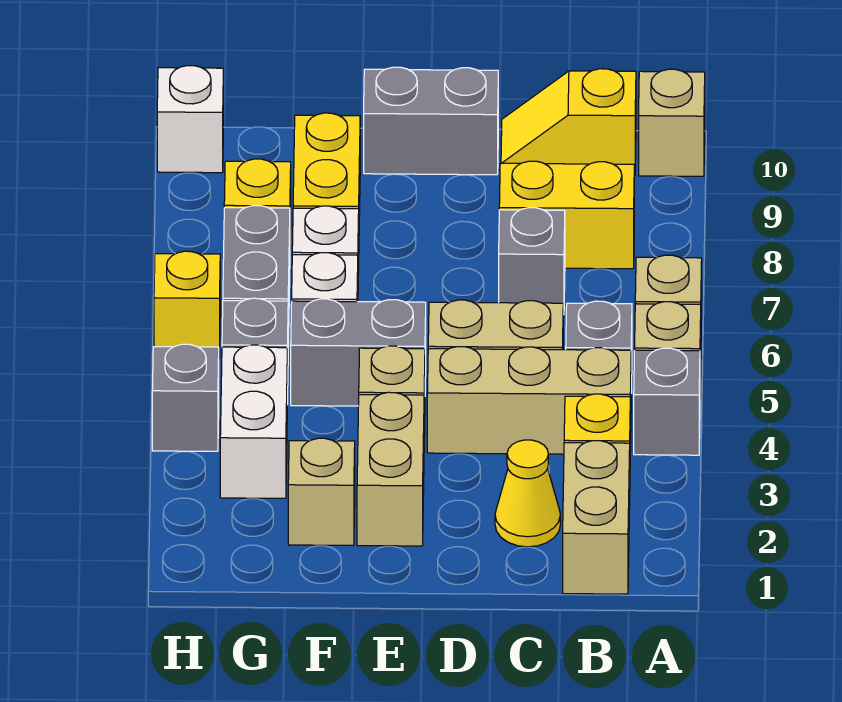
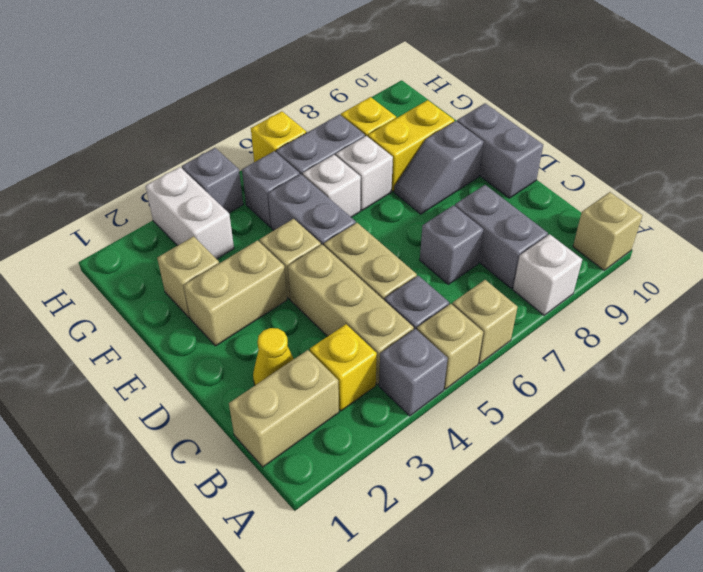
yellow 1x2 brick [499,161,634,269] -> grey 1x2 brick [455,185,548,288]
yellow 1x2 slope [501,69,636,176] -> none
none -> grey 1x2 slope [394,121,483,214]
white 1x2 brick [220,345,287,498] -> white 1x2 brick turned to [146,167,234,259]
white 1x1 brick [157,66,223,173] -> white 1x1 brick moved to [513,234,582,315]

